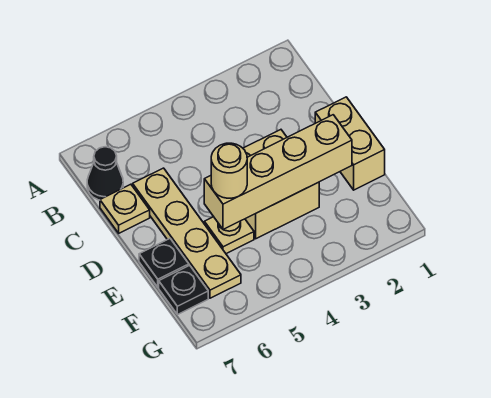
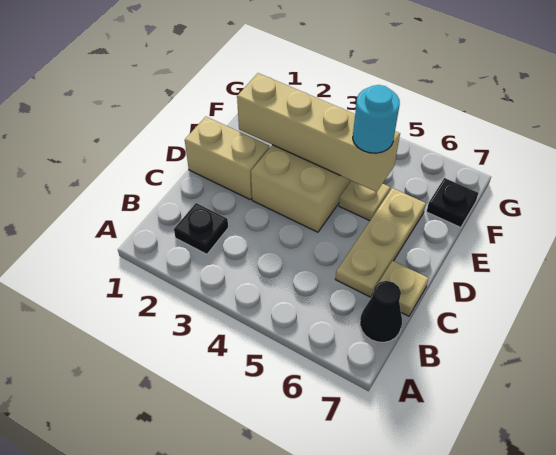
tan 1x4 plate [133,168,241,298] -> tan 1x3 plate [335,188,426,297]
tan 1x2 brick [315,97,385,190] -> tan 1x2 brick turned to [185,117,270,200]
tan 1x1 round brick [211,143,247,198] -> cyan 1x1 round brick [353,85,400,153]
black 1x1 plate [139,239,189,287] -> black 1x1 plate moved to [174,203,228,254]

